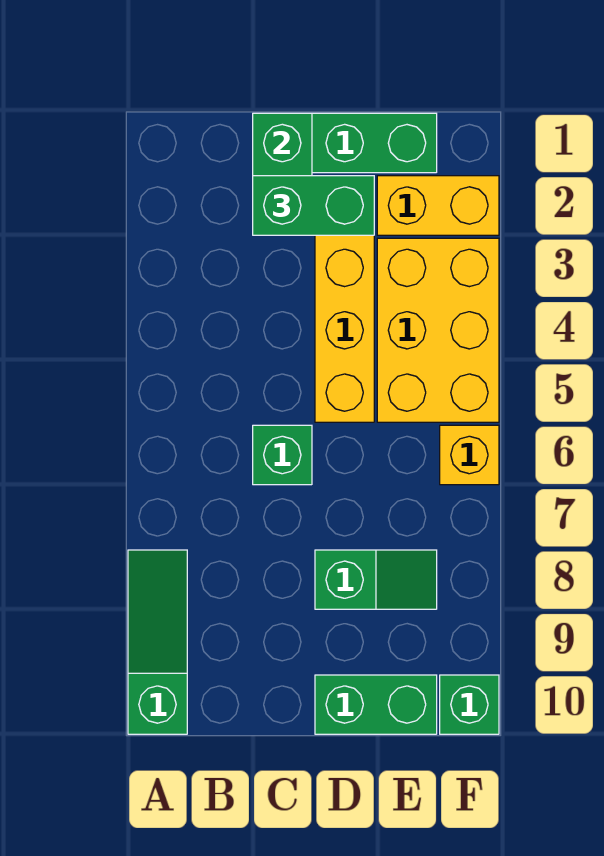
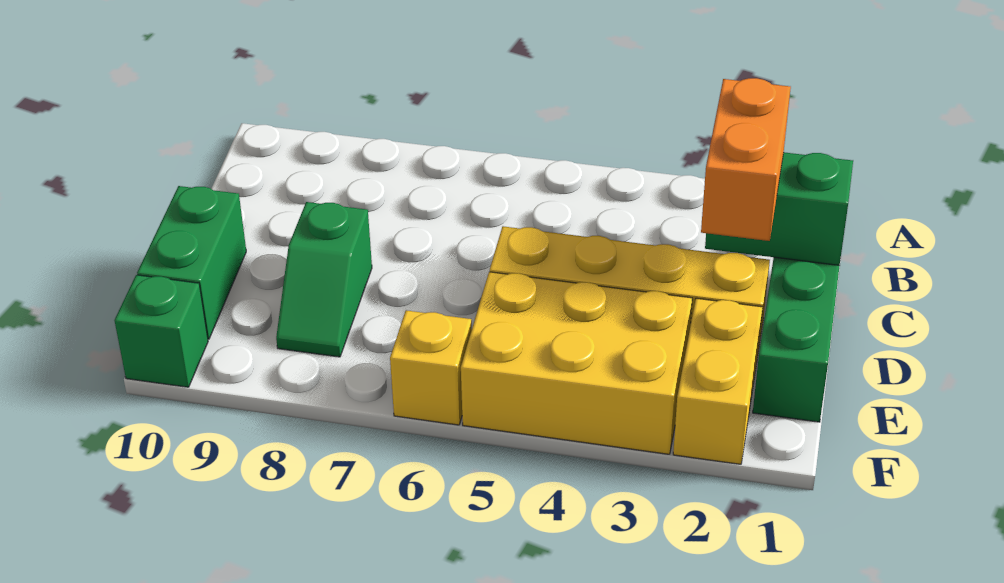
green 1x3 slope [128,550,187,734] -> none
green 1x2 brick [253,176,374,235] -> orange 1x2 brick [701,78,791,241]
green 1x1 brick [253,425,312,485] -> none

